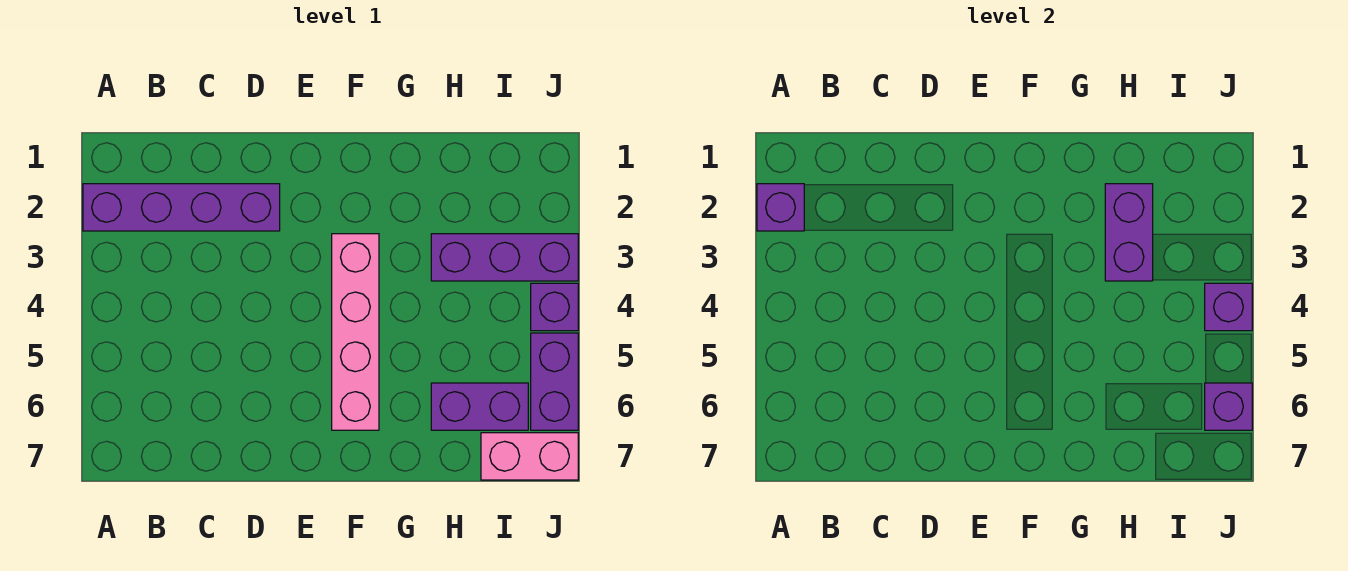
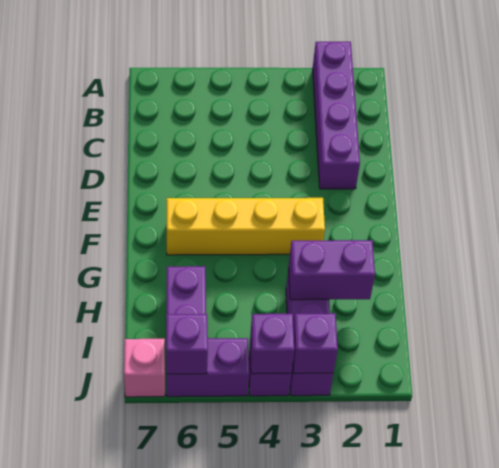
purple 1x1 brick [757,184,804,231] -> purple 1x1 brick moved to [293,313,338,373]
pink 1x4 brick [332,234,379,430] -> yellow 1x4 brick [167,198,325,255]
pink 1x2 brick [481,433,578,480] -> pink 1x1 brick [124,339,165,397]

